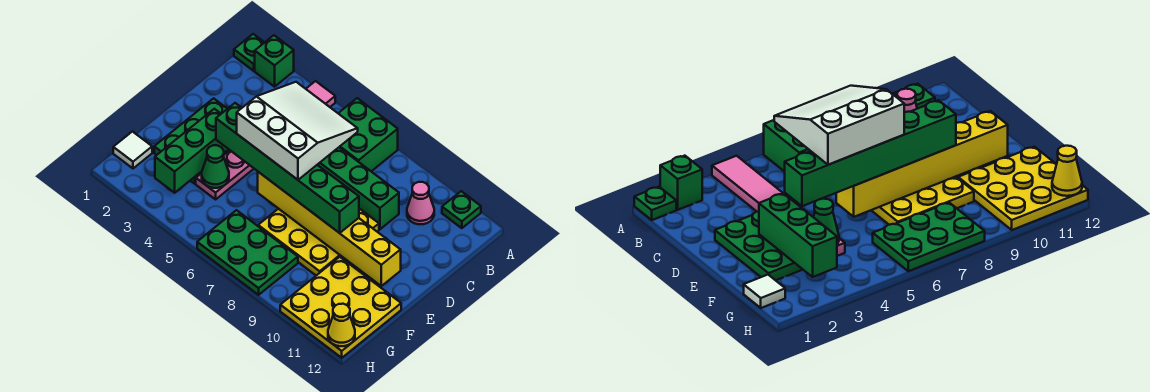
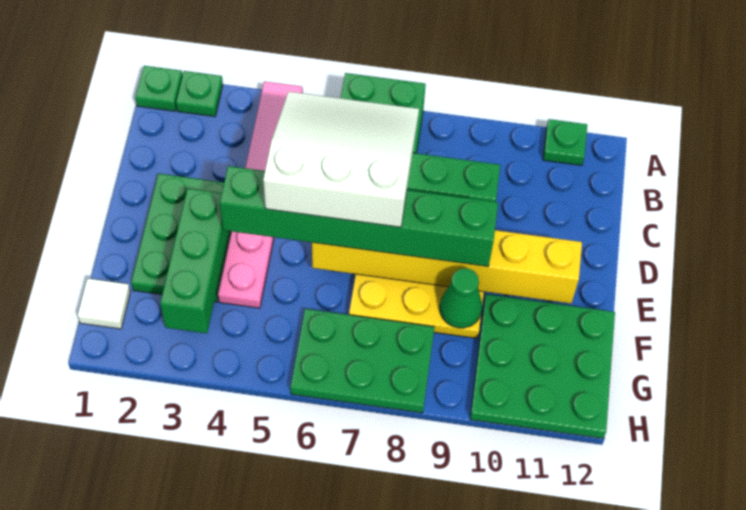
green 1x1 brick [255,35,294,87] -> green 1x1 plate [176,71,223,117]
pink 1x1 cone [407,182,434,224] -> none
green 1x1 cone [202,145,229,188] -> green 1x1 cone moved to [440,268,482,328]
yellow 3x3 plate [280,257,401,358] -> green 3x3 plate [470,294,615,439]
yellow 1x1 cone [328,304,355,346] -> none

